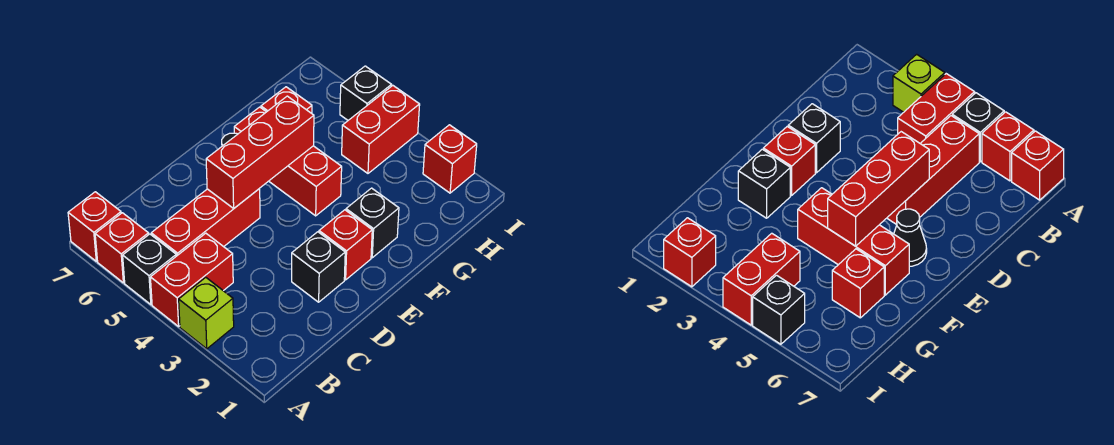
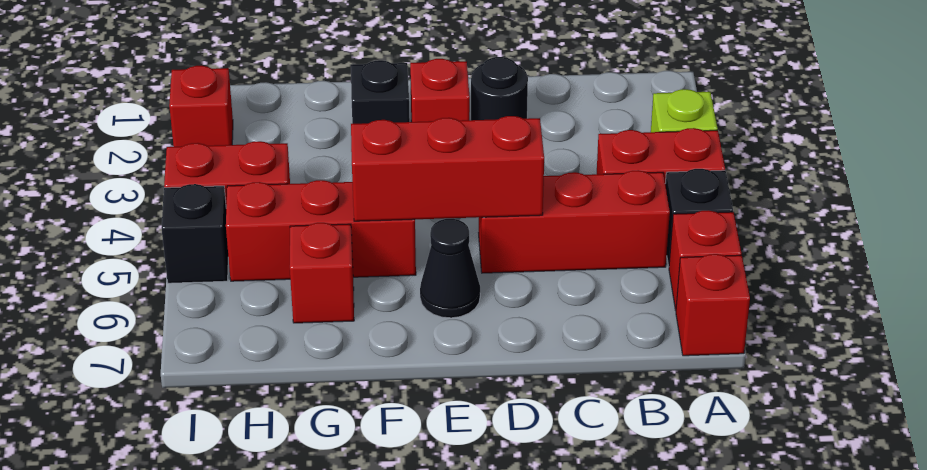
black 1x1 brick [292,232,345,302] -> black 1x1 round brick [471,57,528,120]
red 1x3 brick [234,107,342,216] -> red 1x3 brick turned to [226,180,416,281]

